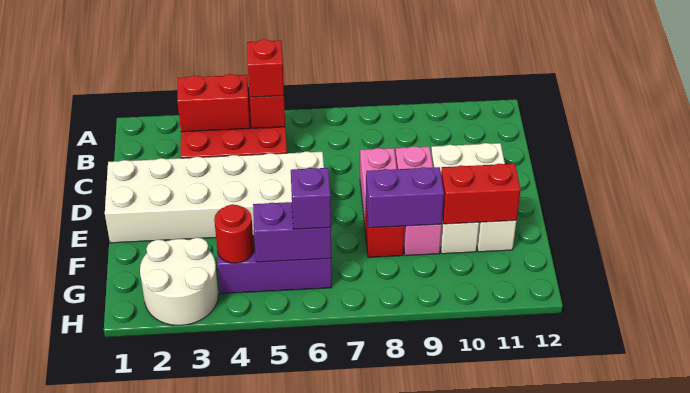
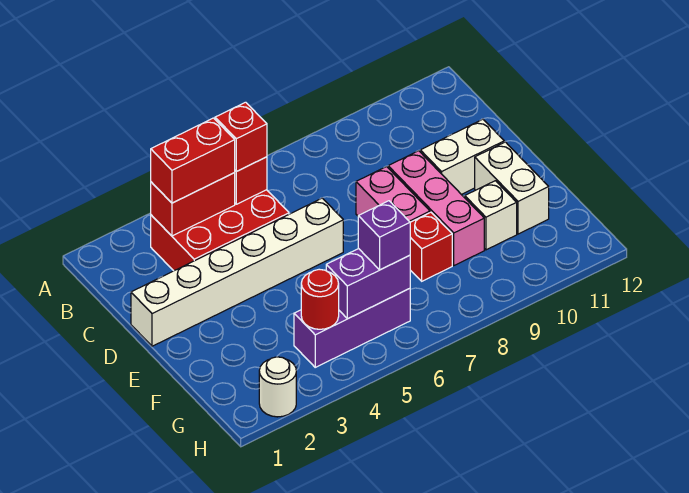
white 2x6 brick [105,151,324,243] -> white 1x6 brick [131,198,343,346]
purple 1x2 brick [366,167,444,228] -> none
red 1x2 brick [441,164,520,224] -> red 1x2 brick moved to [151,118,235,203]
white 2x2 round brick [140,238,219,325] -> white 1x1 round brick [259,357,296,417]

